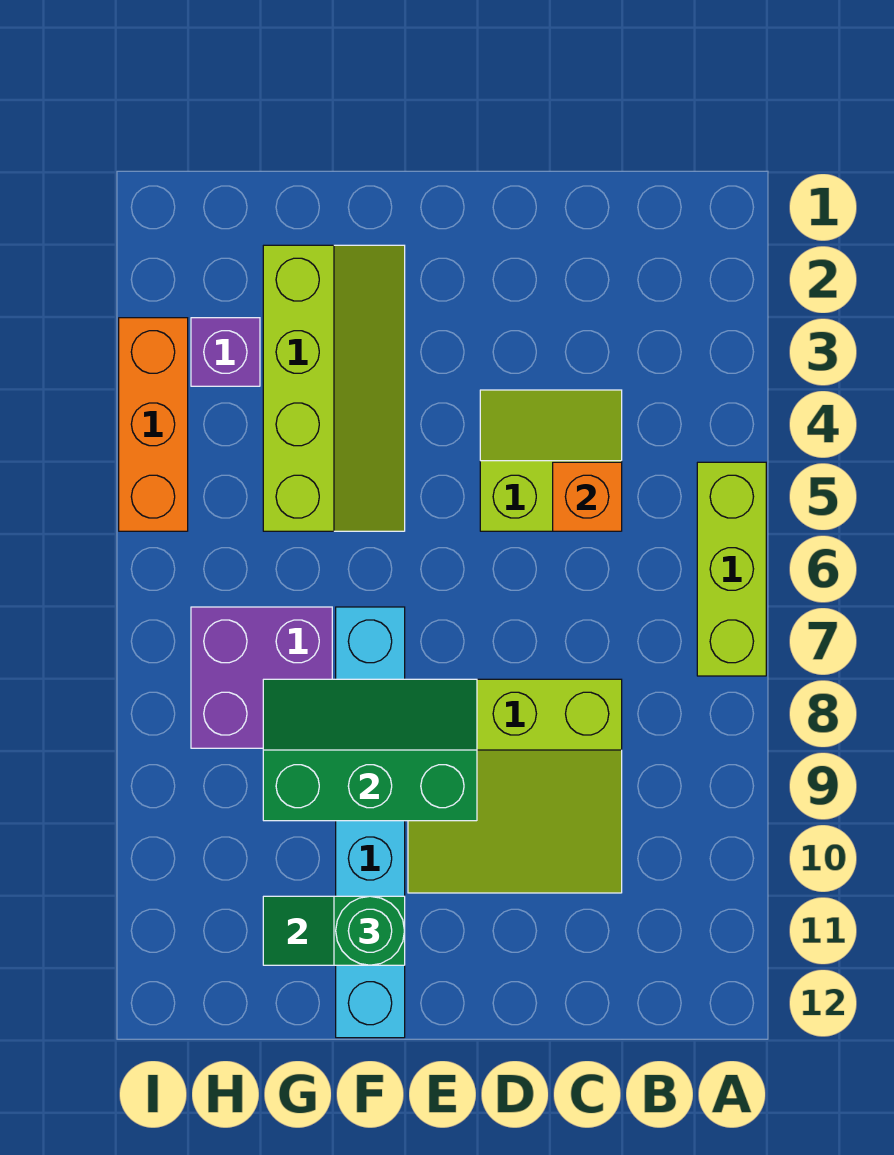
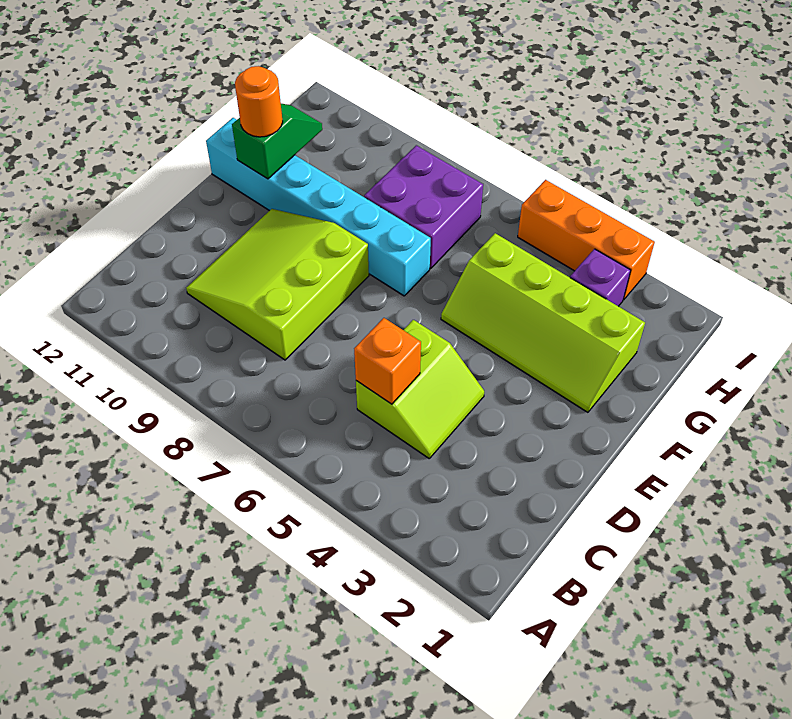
lime 1x3 brick [697,462,766,676] -> none
green 2x3 slope [263,679,477,821] -> none
green 1x1 round brick [336,896,405,965] -> orange 1x1 round brick [235,66,283,137]

